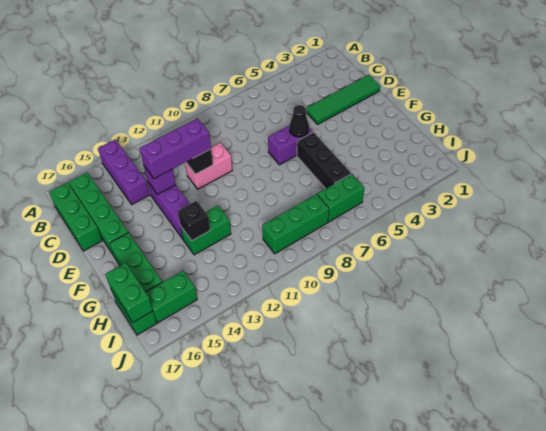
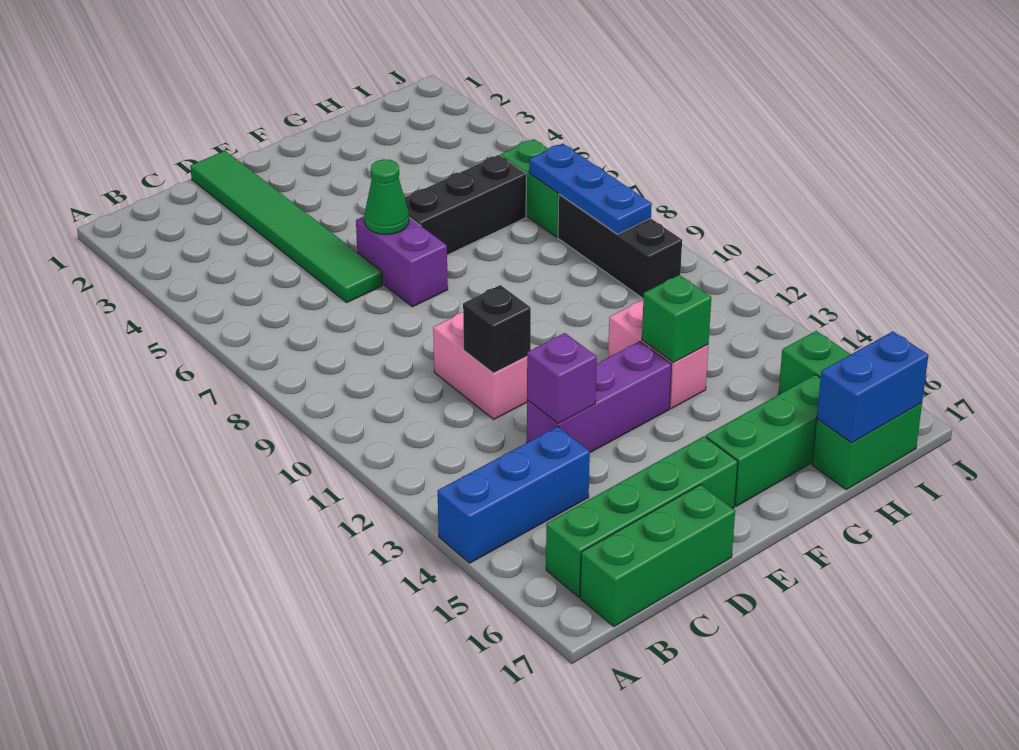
purple 1x3 brick [98,139,149,204] -> blue 1x3 brick [438,427,590,563]
green 1x4 tile [306,75,380,124] -> green 1x6 tile [190,151,382,302]
purple 1x3 brick [140,118,211,179] -> none
black 1x1 cone [289,105,309,137] -> green 1x1 cone [364,159,409,234]
green 1x2 brick [181,206,231,255] -> pink 1x2 brick [608,300,708,409]
black 1x1 brick [178,201,210,241] -> green 1x1 brick [642,275,711,362]
green 1x2 brick [105,263,153,322] -> blue 1x2 brick [817,331,928,443]
none -> blue 1x3 plate [529,143,652,234]
green 1x3 brick [262,194,329,254] -> black 1x3 brick [558,194,682,298]

